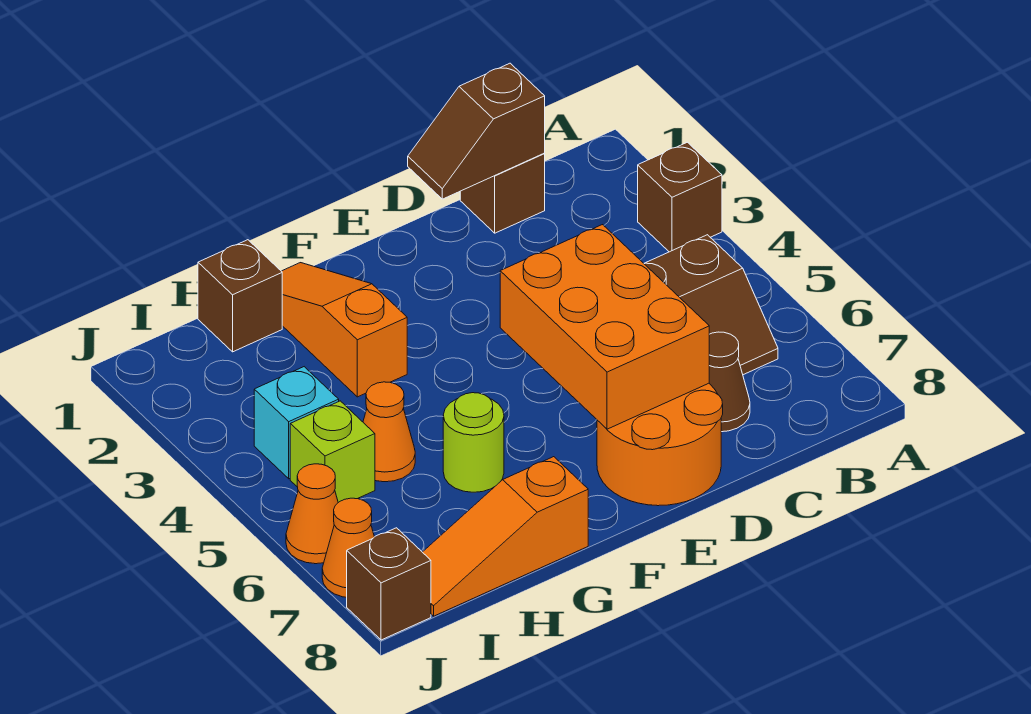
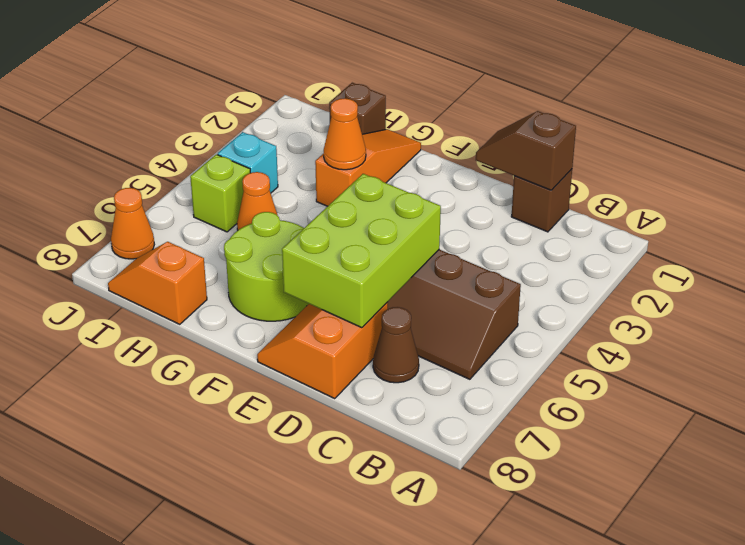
brown 1x1 brick [638,142,722,252] -> none
orange 2x3 brick [500,225,709,429] -> lime 2x3 brick [282,174,441,328]
orange 2x2 round brick [597,383,723,506] -> orange 2x2 slope [257,302,388,399]
lime 1x1 round brick [443,393,504,492] -> lime 2x2 round brick [224,212,309,321]
orange 1x3 slope [423,457,588,616] -> orange 1x2 slope [108,242,207,324]
orange 1x1 cone [286,464,338,564] -> orange 1x1 cone moved to [324,98,366,170]
brown 1x1 brick [347,528,431,640] -> none

